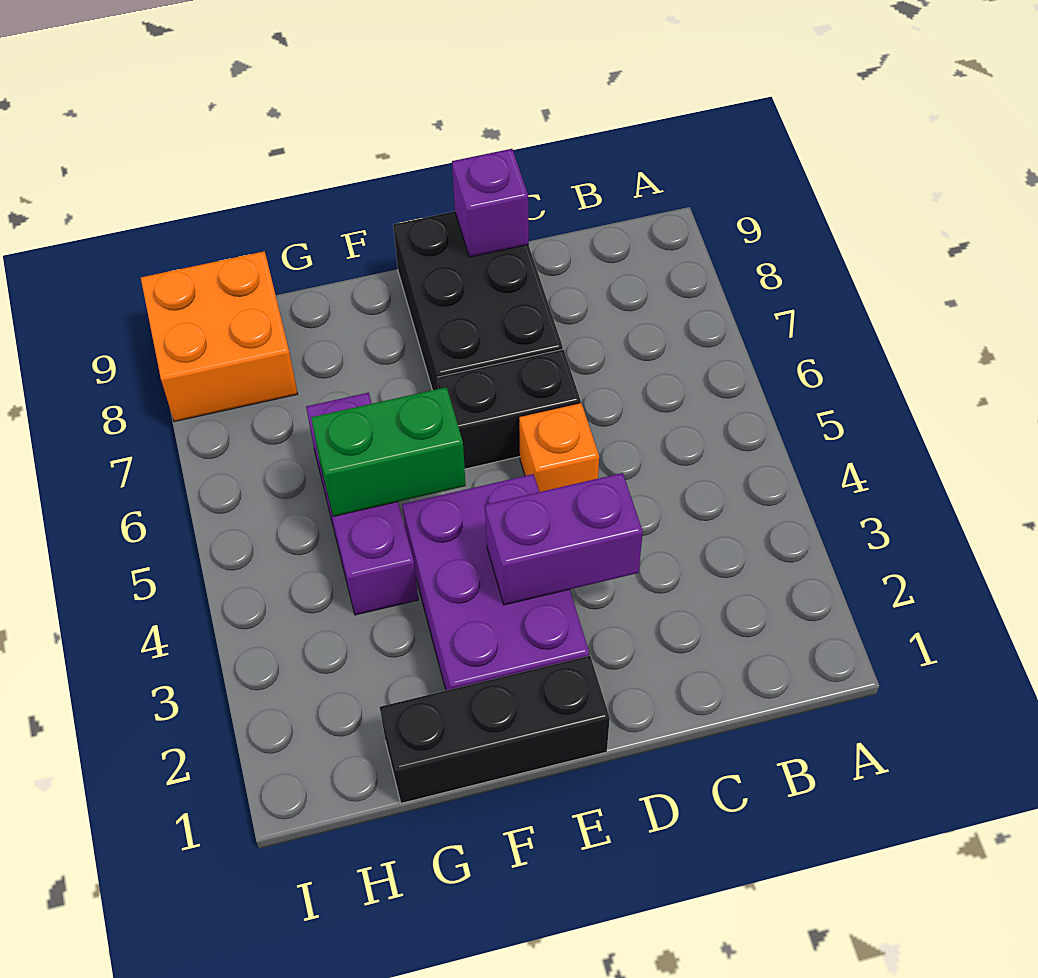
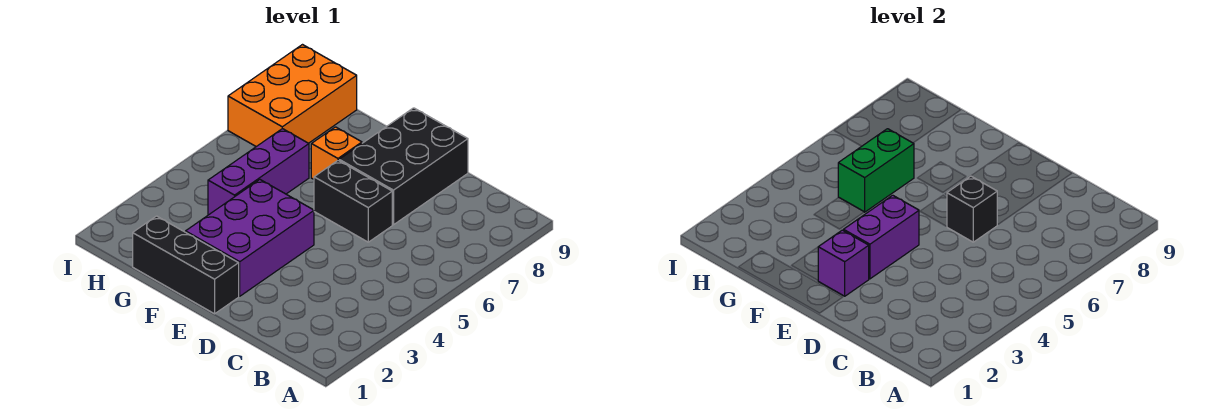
purple 1x2 brick [485,473,643,605] -> purple 1x2 brick turned to [844,195,919,279]
orange 1x1 brick [519,403,599,492] -> orange 1x1 brick moved to [311,127,362,179]
none -> black 1x1 brick [947,176,997,242]
purple 1x1 brick [452,149,529,257] -> purple 1x1 brick moved to [818,230,869,296]
green 1x2 brick [311,387,466,516] -> green 1x2 brick turned to [838,129,914,212]
orange 2x2 brick [141,251,298,422] -> orange 2x3 brick [228,45,357,147]

